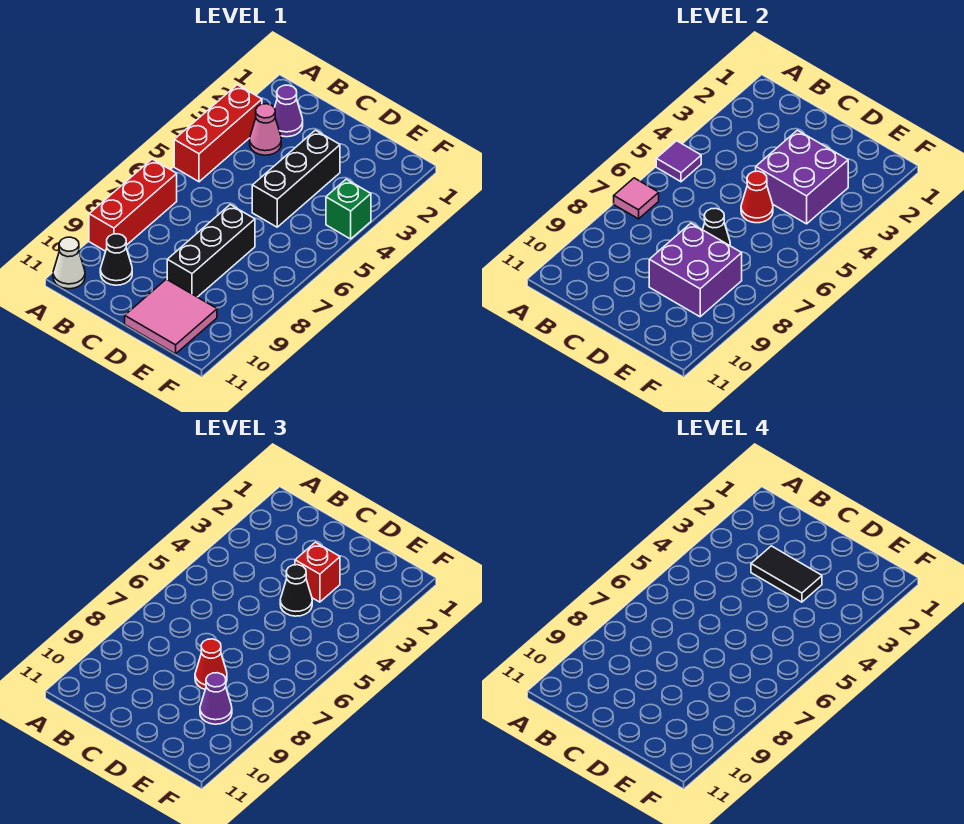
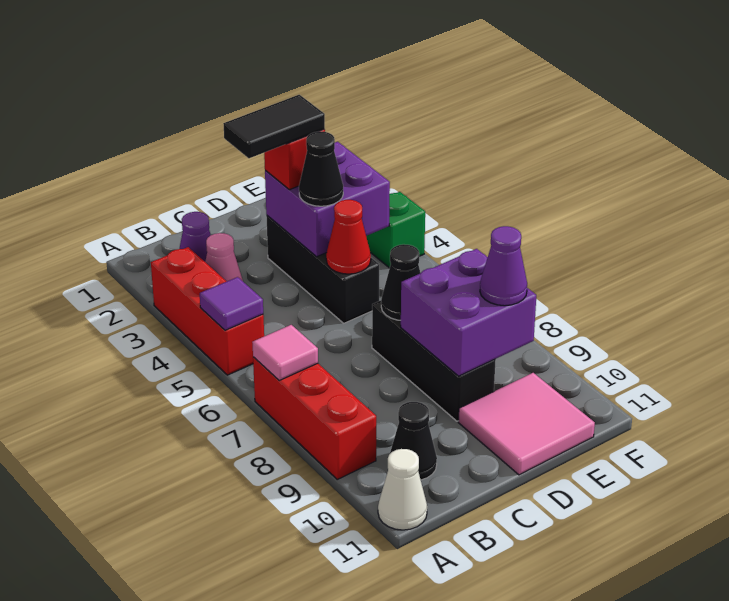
red 1x1 cone [195,639,227,689] -> none

